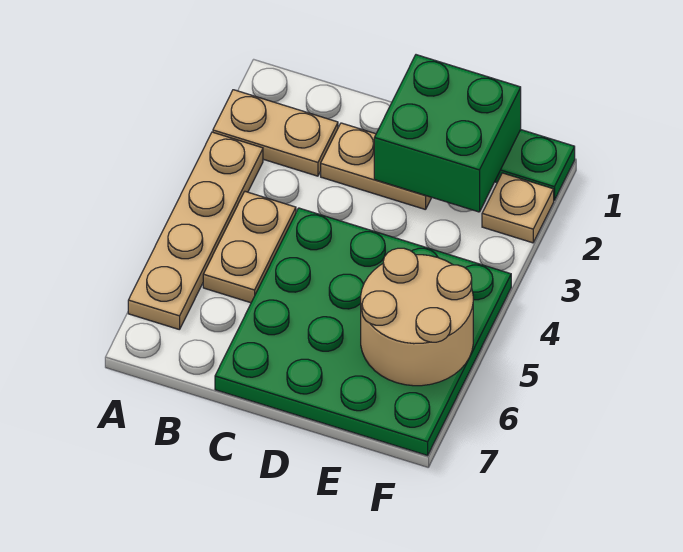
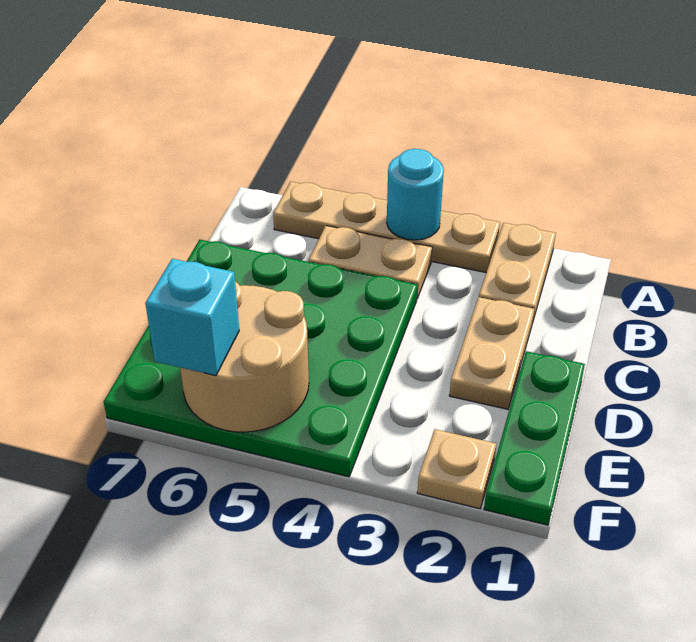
none -> cyan 1x1 round brick [387,149,444,240]
green 2x2 brick [374,55,521,212] -> none
none -> cyan 1x1 brick [145,259,239,376]

